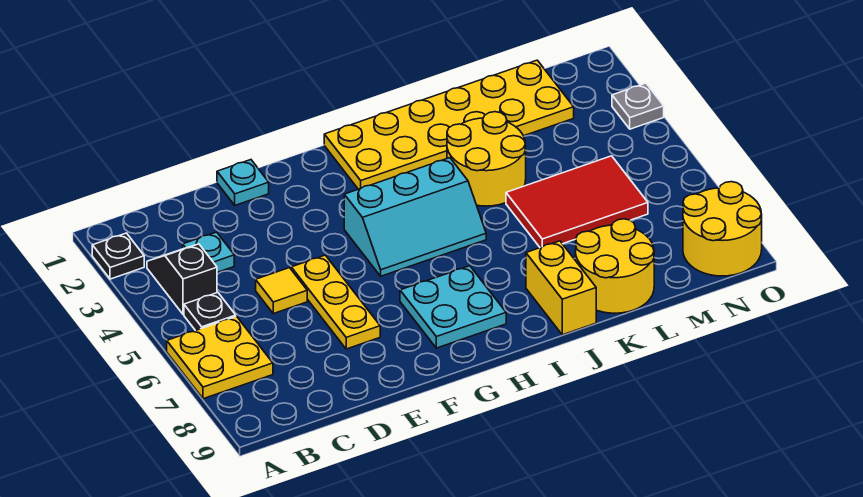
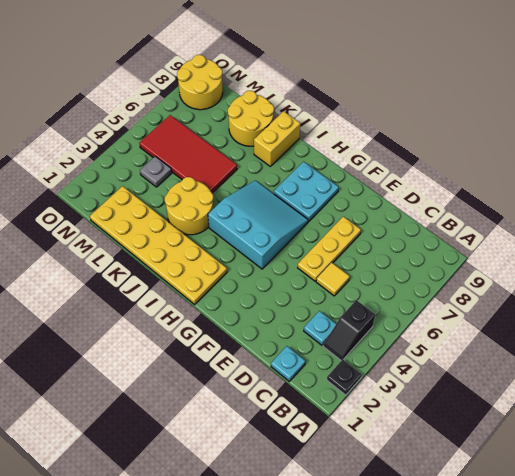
yellow 2x2 plate [167,316,273,399] -> none
black 1x1 plate [184,293,236,331] -> none
cyan 1x1 plate [217,160,269,205] -> cyan 1x1 plate moved to [271,346,305,381]
cyan 2x3 slope [344,158,486,276] -> cyan 3x3 slope [208,180,308,269]
red 2x3 tile [506,156,648,248] -> red 2x4 tile [139,115,237,193]
grey 1x1 plate [612,83,664,129] -> grey 1x1 plate moved to [140,156,172,187]

